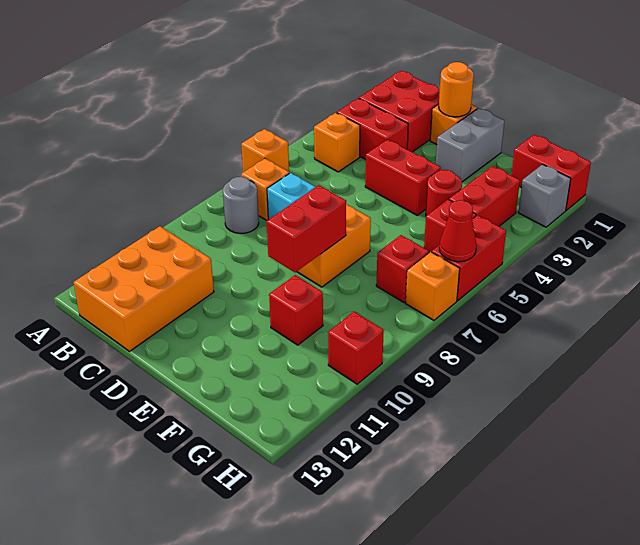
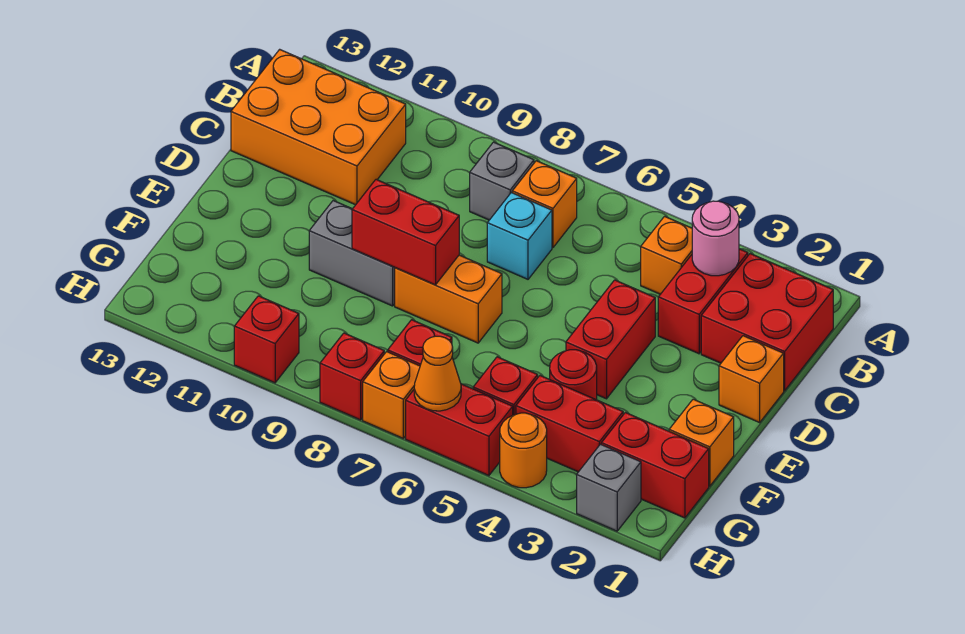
orange 1x1 brick [241,129,289,172] -> orange 1x1 brick moved to [669,399,734,486]
none -> pink 1x1 round brick [692,201,739,276]
grey 1x1 round brick [223,177,259,233] -> grey 1x1 brick [470,142,534,220]
orange 1x1 round brick [439,62,474,117] -> orange 1x1 round brick moved to [500,413,547,488]
grey 1x2 brick [436,108,504,182] -> grey 1x2 brick moved to [309,201,395,306]
red 1x1 brick [269,275,323,345] -> red 1x1 brick moved to [320,333,384,420]
red 1x2 brick [511,135,591,210] -> red 1x2 brick turned to [601,412,709,518]
red 1x1 cone [439,200,477,262] -> orange 1x1 cone [414,336,461,411]

